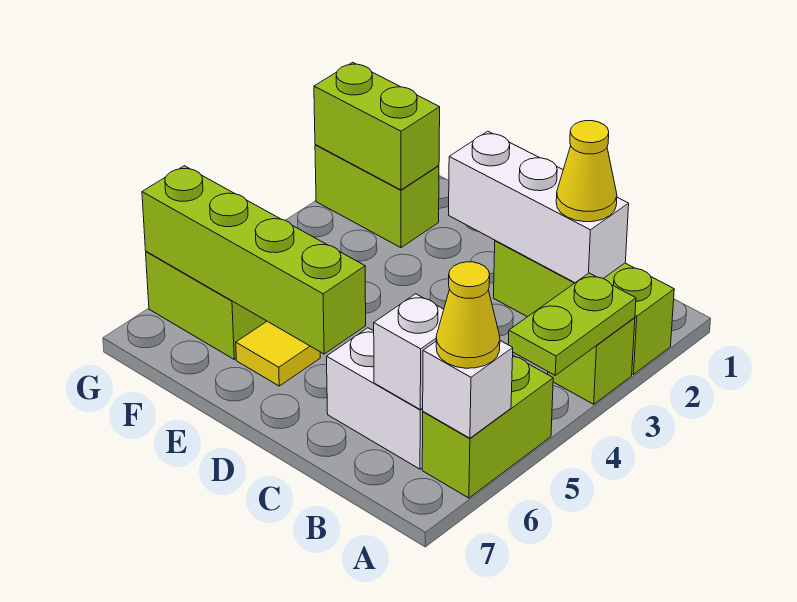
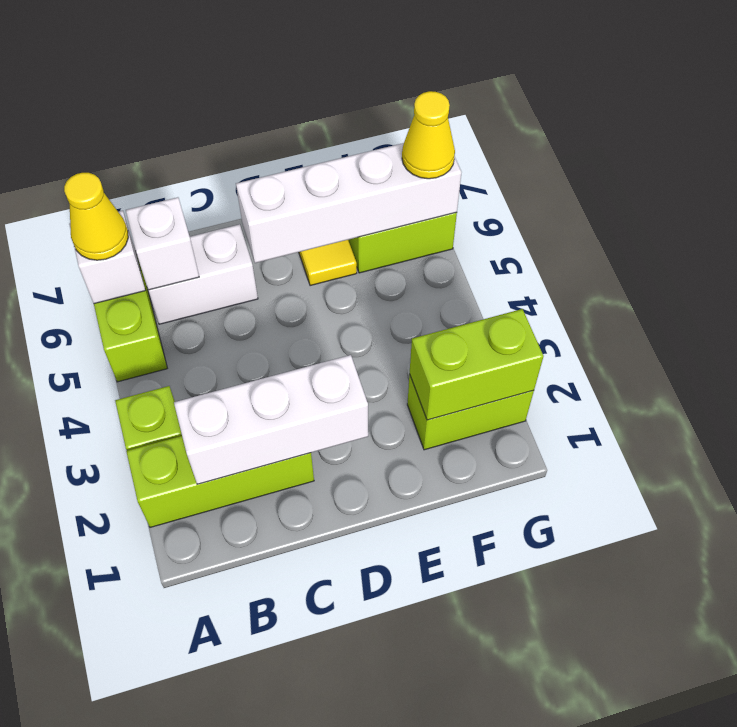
lime 1x2 plate [508,273,636,375] -> none
yellow 1x1 cone [556,121,617,222] -> yellow 1x1 cone moved to [402,91,455,179]
lime 1x4 brick [142,166,366,354] -> white 1x4 brick [236,143,462,263]

